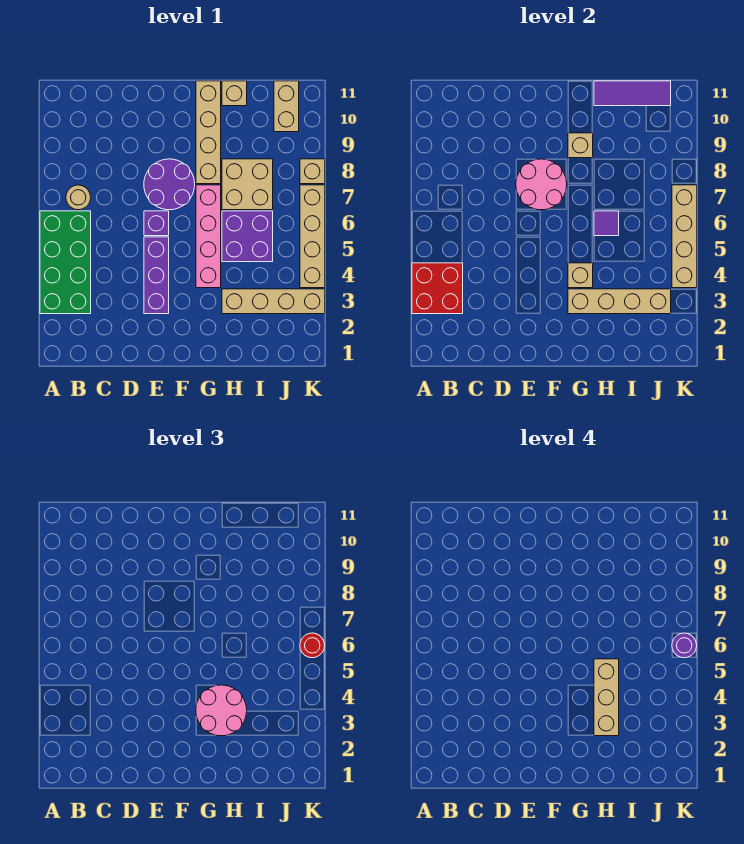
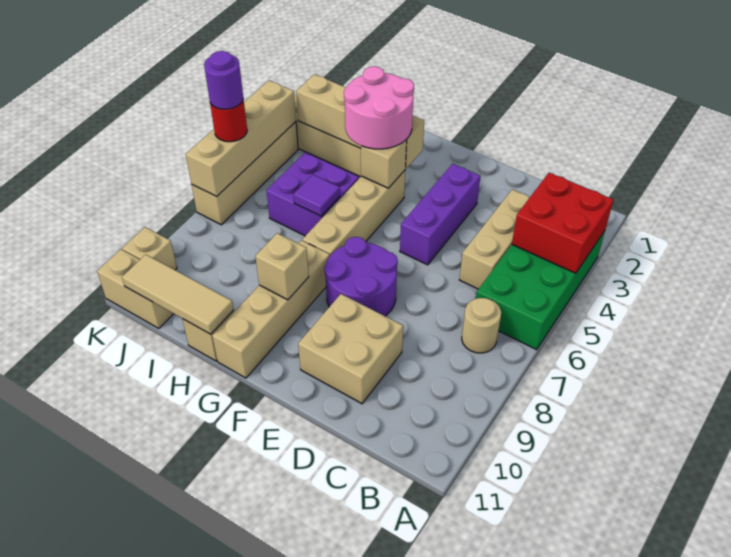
purple 1x1 brick [144,211,169,236] -> none
pink 2x2 round brick [516,159,567,210] -> none
pink 1x4 brick [196,185,221,288] -> tan 1x4 brick [302,171,405,256]
tan 1x3 brick [594,659,619,736] -> tan 1x3 brick moved to [459,189,530,289]
tan 2x2 brick [222,159,273,210] -> tan 2x2 brick moved to [298,294,403,404]
purple 1x3 tile [594,81,671,106] -> tan 1x3 tile [122,255,234,334]
tan 1x2 brick [274,81,299,132] -> tan 1x2 brick turned to [97,249,173,328]
tan 1x1 brick [300,159,325,184] -> tan 1x1 brick moved to [122,227,177,270]

